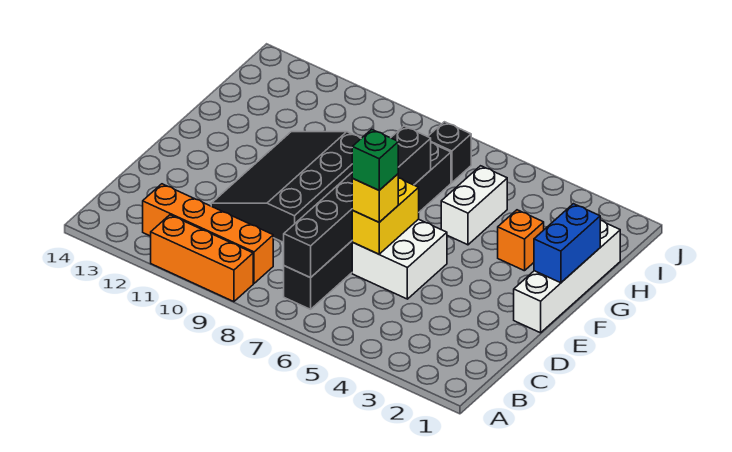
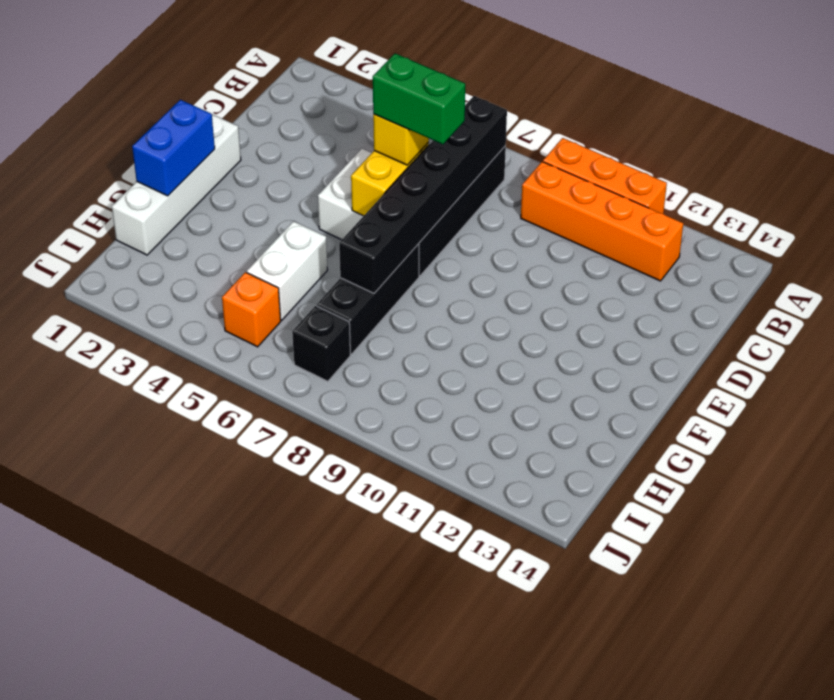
green 1x1 brick [352,129,398,190] -> green 1x2 brick [373,54,465,144]
black 3x4 slope [211,132,361,242] -> none
orange 1x1 brick [498,210,544,271] -> orange 1x1 brick moved to [222,272,281,347]

